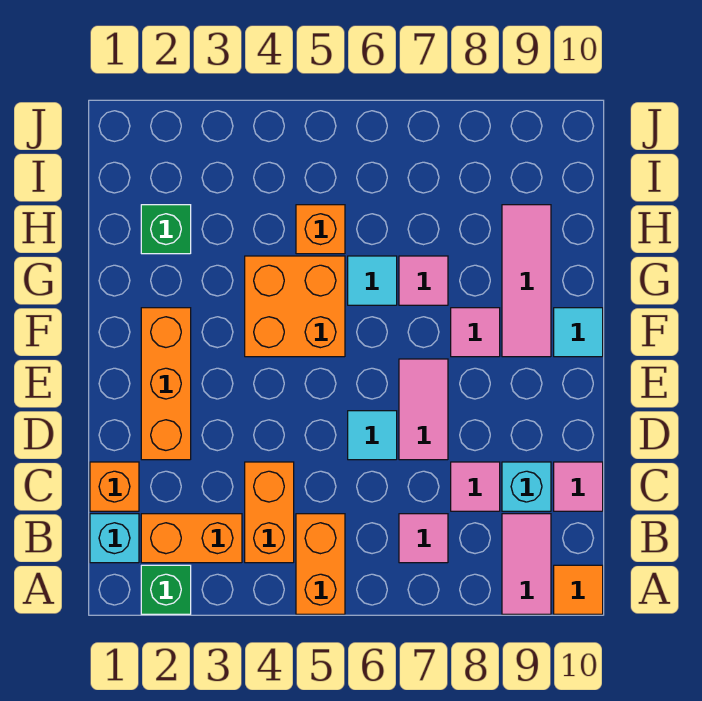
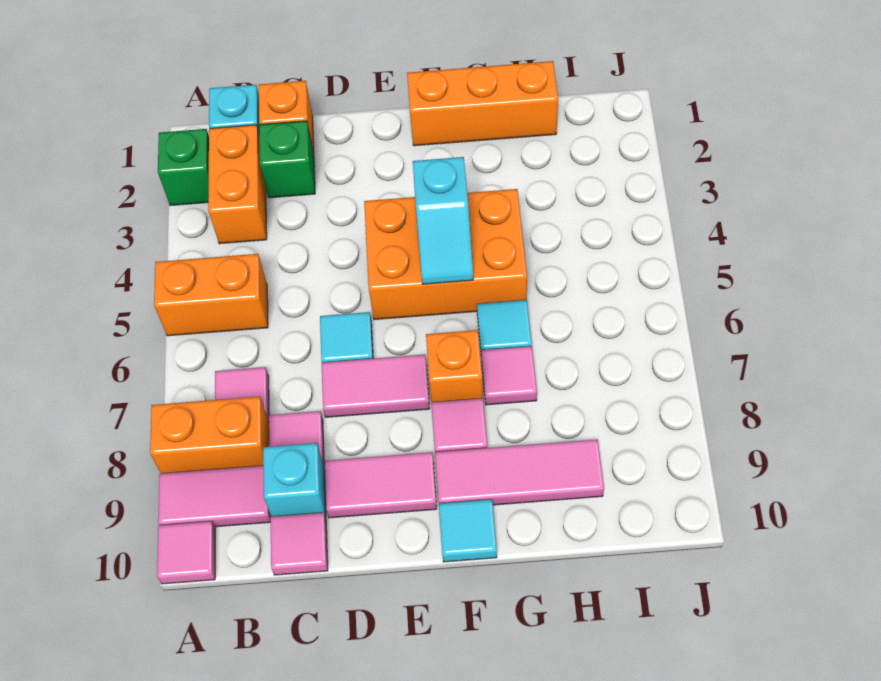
orange 1x1 tile [554,565,603,614] -> pink 1x1 tile [157,521,215,584]
orange 1x2 brick [245,462,294,563] -> orange 1x2 brick moved to [150,396,269,474]
orange 1x3 brick [141,308,191,460] -> orange 1x3 brick moved to [407,61,558,146]
none -> pink 1x2 tile [325,452,437,518]
orange 2x2 brick [245,256,345,357] -> orange 2x3 brick [364,189,527,320]
none -> cyan 1x2 slope [413,157,473,284]
green 1x1 brick [141,205,191,254] -> green 1x1 brick moved to [259,121,315,198]
orange 1x1 brick [296,205,345,254] -> orange 1x1 brick moved to [426,330,483,402]

